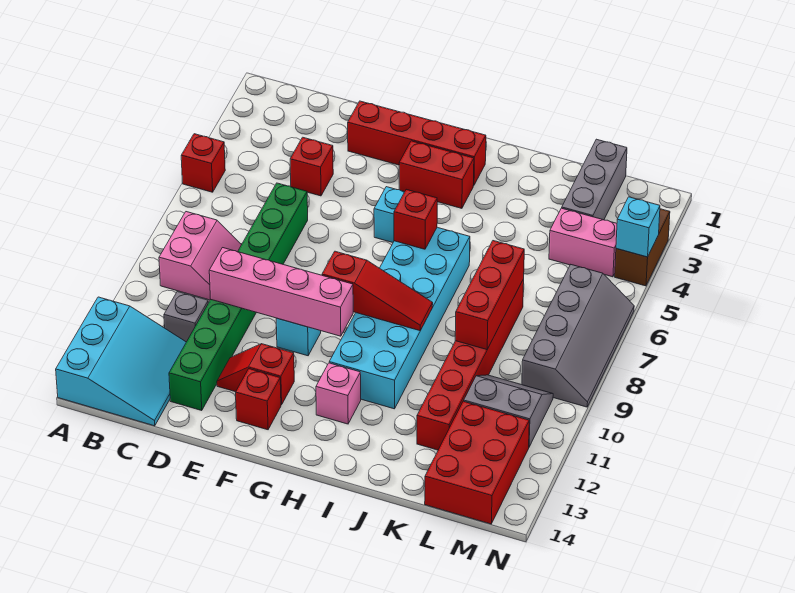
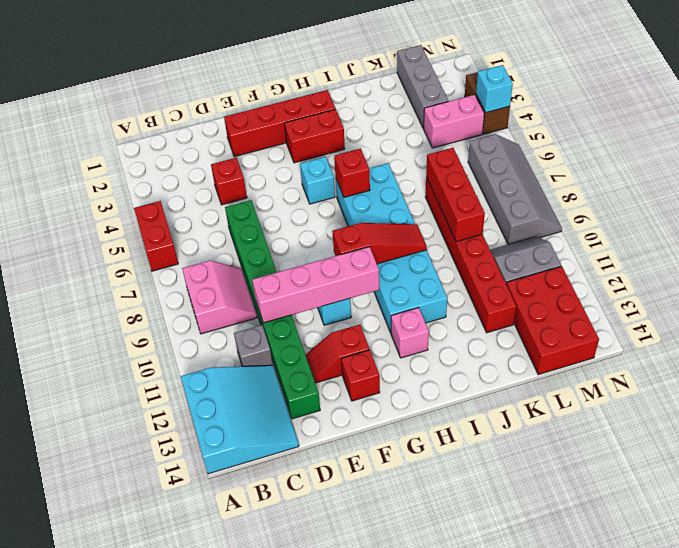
red 1x1 brick [181,134,225,192] -> red 1x2 brick [134,201,178,271]

